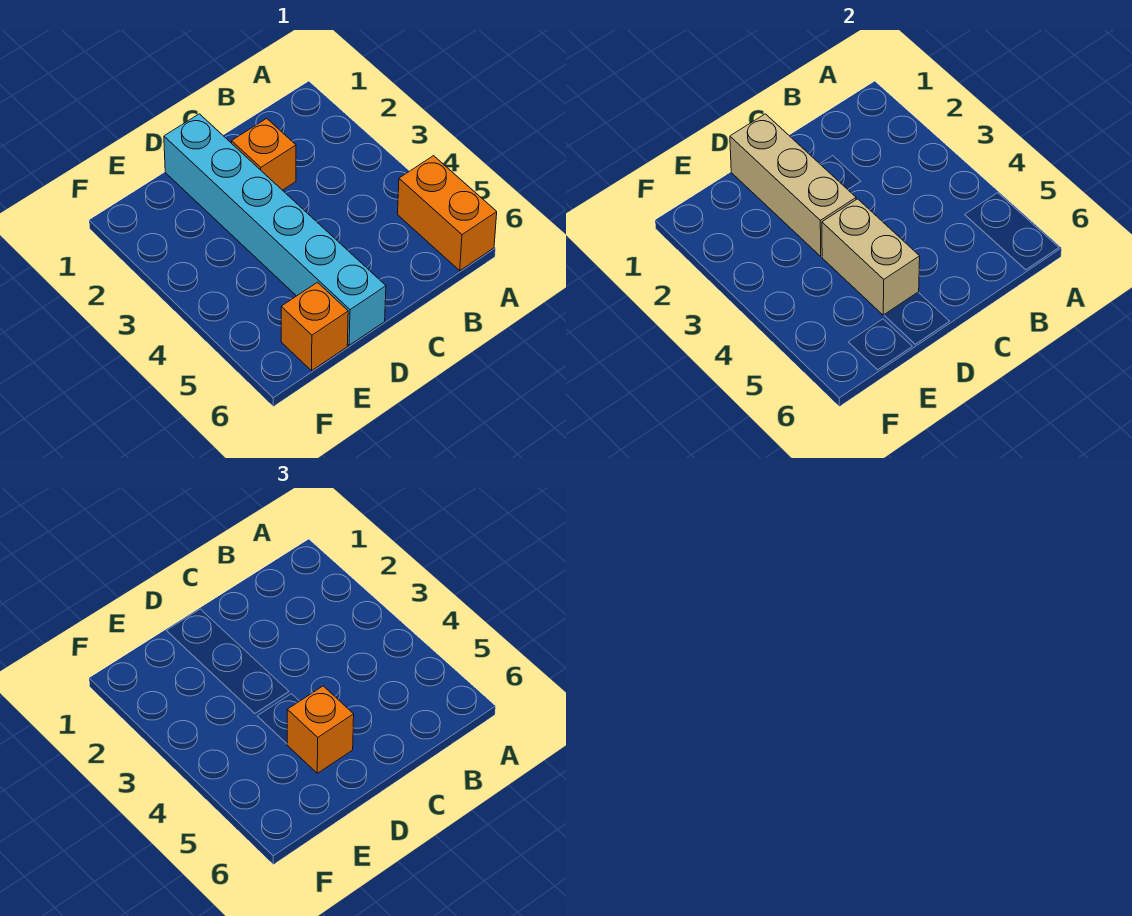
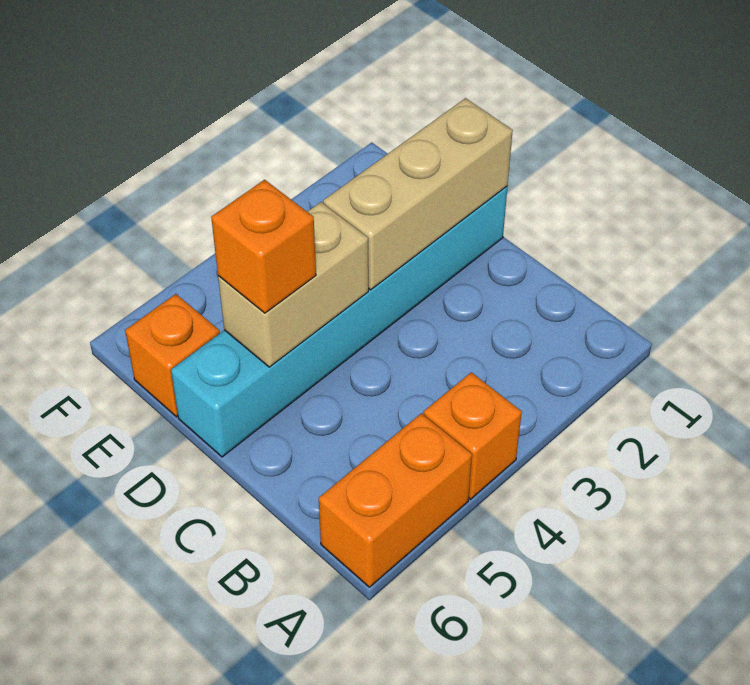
orange 1x1 brick [232,118,296,190] -> orange 1x1 brick moved to [424,372,522,499]

